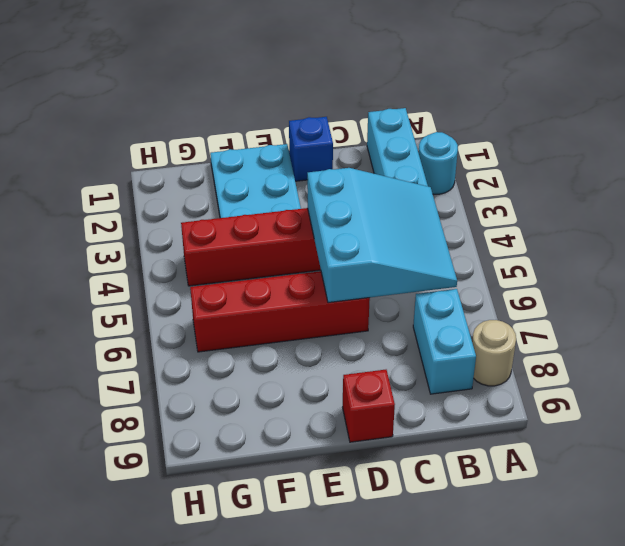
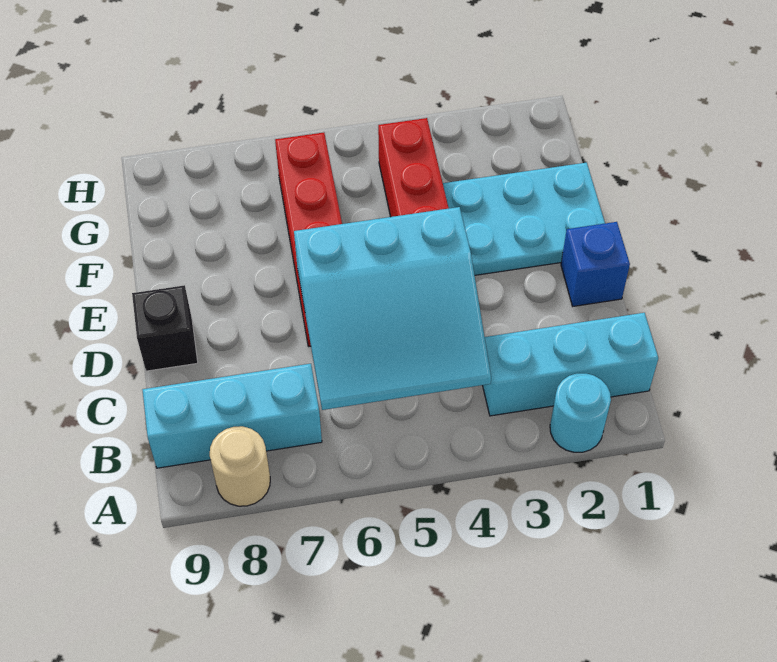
cyan 1x2 brick [413,289,476,394] -> cyan 1x3 brick [142,364,322,468]
red 1x1 brick [343,370,395,442] -> black 1x1 brick [132,285,198,371]

